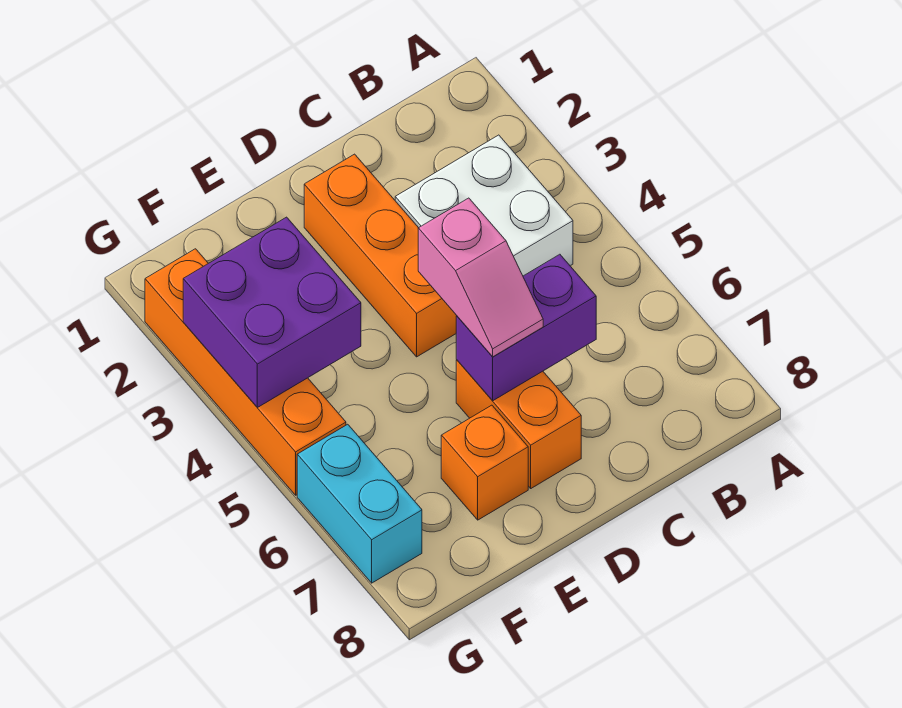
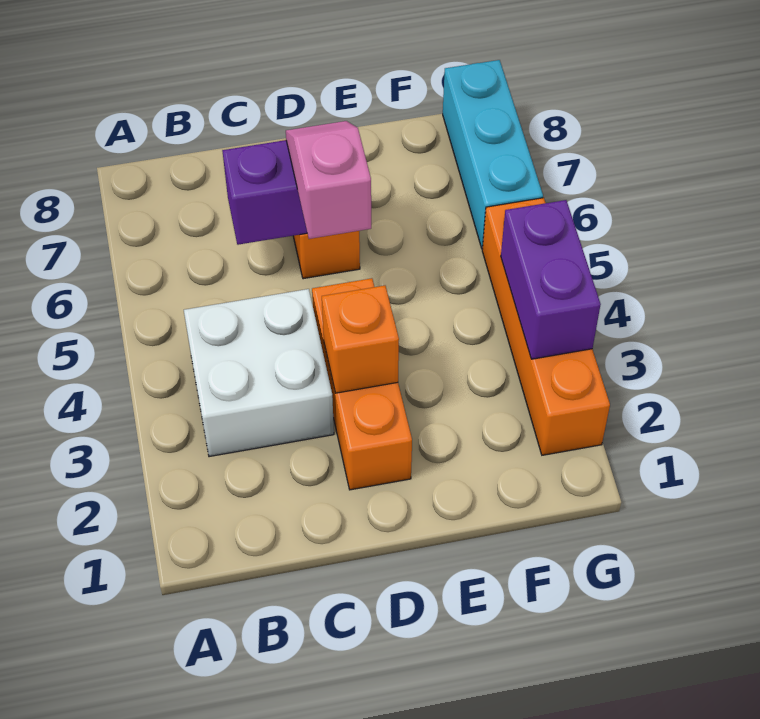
orange 1x1 brick [441,405,528,520] -> orange 1x1 brick moved to [322,286,399,393]
purple 2x2 brick [183,217,361,408] -> purple 1x2 brick [501,200,601,359]
cyan 1x2 brick [297,424,422,583] -> cyan 1x3 brick [443,60,543,249]

